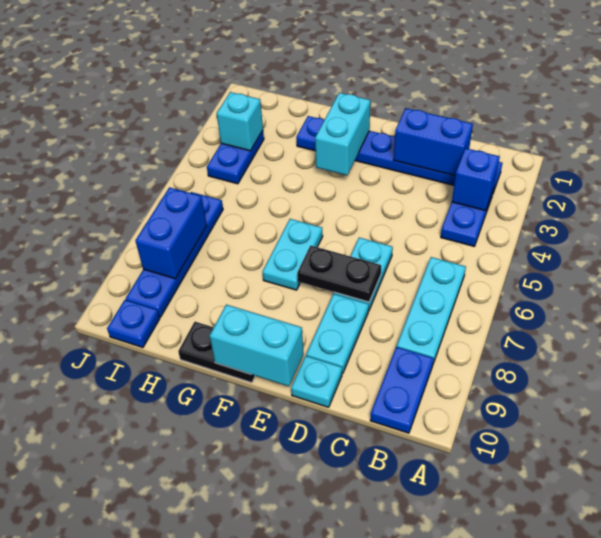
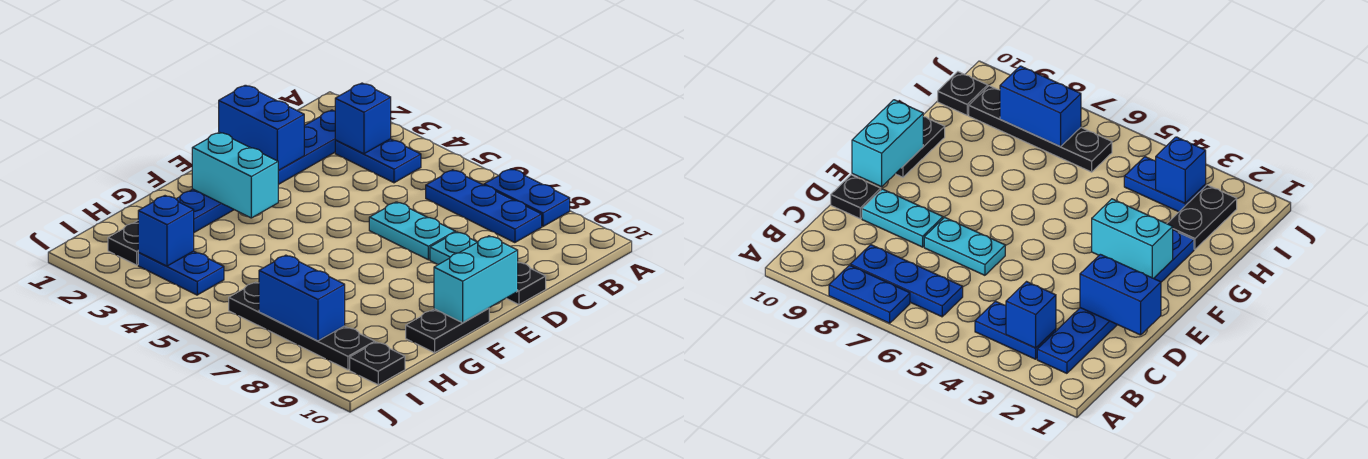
cyan 1x3 plate [397,257,466,363] -> blue 1x3 plate [426,170,542,243]
blue 1x2 plate [370,347,434,433] -> blue 1x2 plate moved to [484,169,570,226]
blue 1x2 brick [394,108,473,176] -> blue 1x2 brick turned to [219,85,304,171]
black 1x2 plate [297,246,381,302] -> black 1x2 plate moved to [108,221,139,265]
cyan 1x1 plate [291,356,342,407] -> black 1x1 plate [506,263,546,305]
cyan 1x2 plate [262,219,323,290] -> none
cyan 1x1 brick [217,92,263,151] -> blue 1x1 brick [138,196,194,266]
blue 1x4 plate [126,192,223,317] -> black 1x4 plate [229,282,375,370]
blue 1x1 plate [107,300,160,348] -> black 1x1 plate [350,342,405,385]

